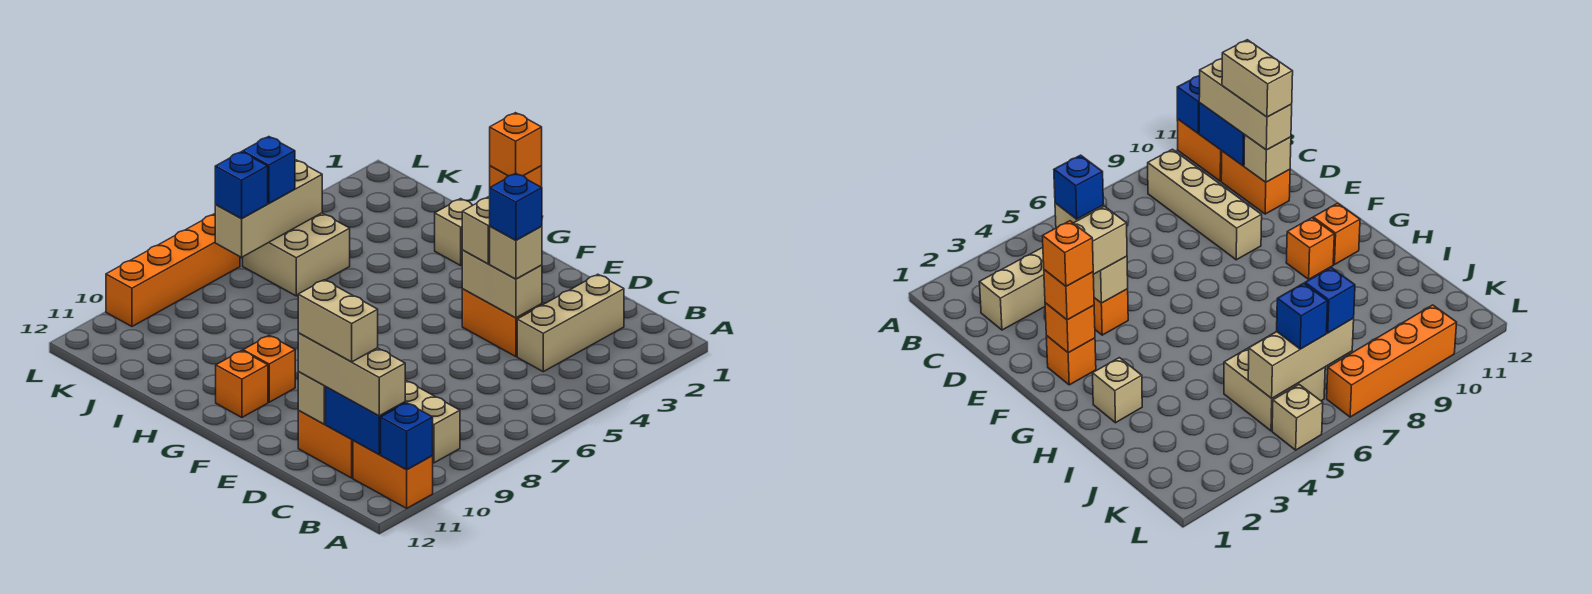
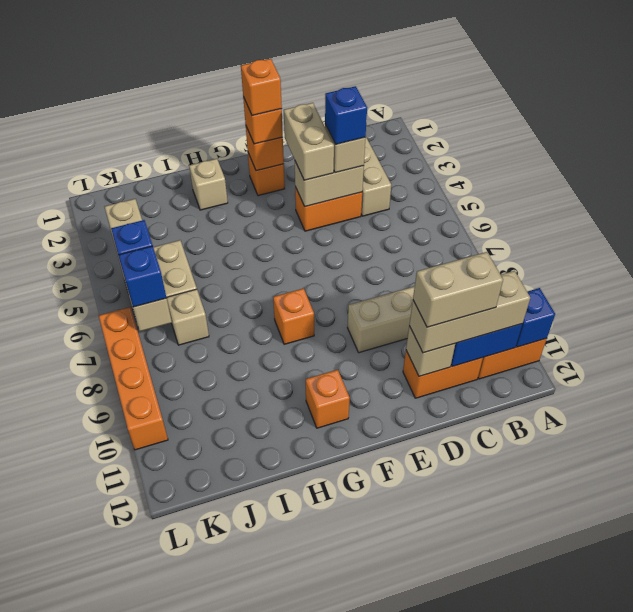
orange 1x1 brick [243,335,295,402] -> orange 1x1 brick moved to [273,288,314,344]
tan 1x3 brick [215,160,322,258] -> tan 1x4 brick [104,199,172,331]
tan 1x1 brick [1272,385,1323,450] -> tan 1x1 brick moved to [167,289,209,345]

